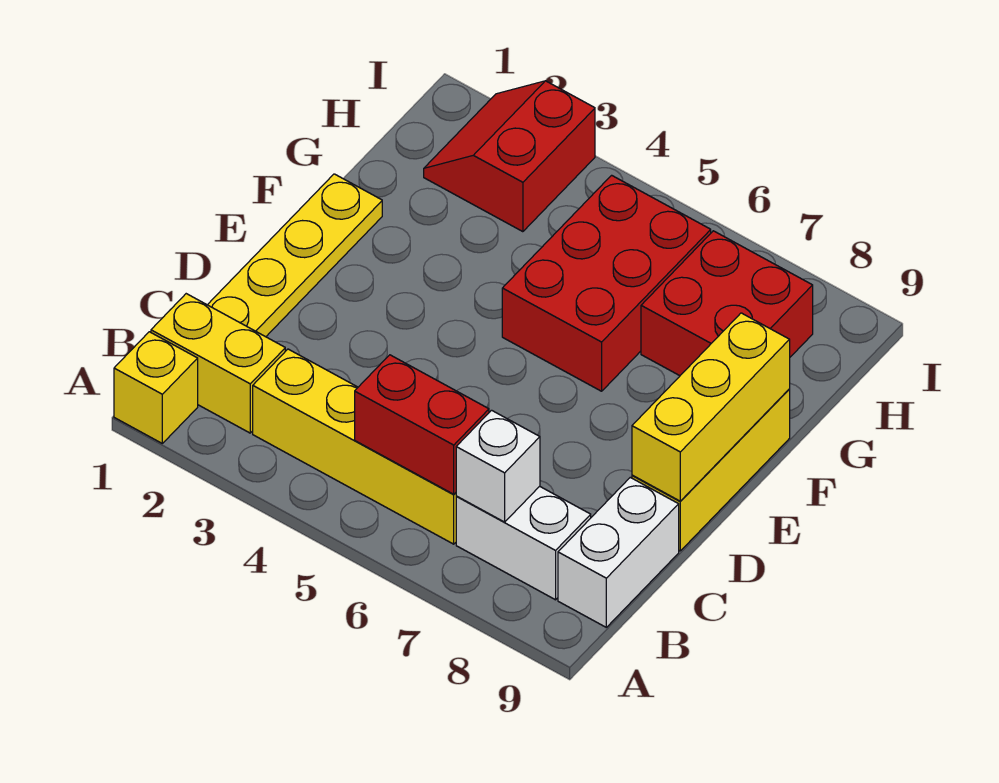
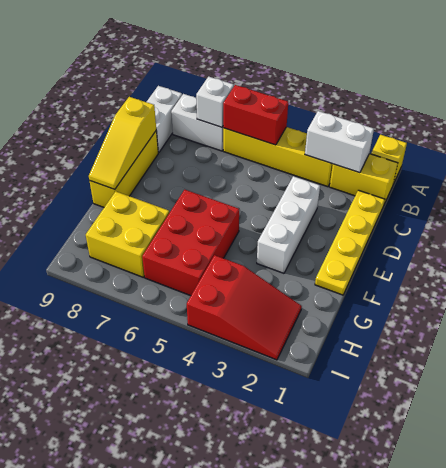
none -> white 1x2 brick [305,111,374,173]
none -> white 1x3 brick [257,176,320,273]
yellow 1x3 brick [632,313,790,501] -> yellow 1x3 slope [89,97,156,189]
red 2x2 brick [641,231,813,376] -> yellow 2x2 brick [86,191,170,277]
red 2x2 slope [424,81,595,232] -> red 2x3 slope [187,255,302,360]

